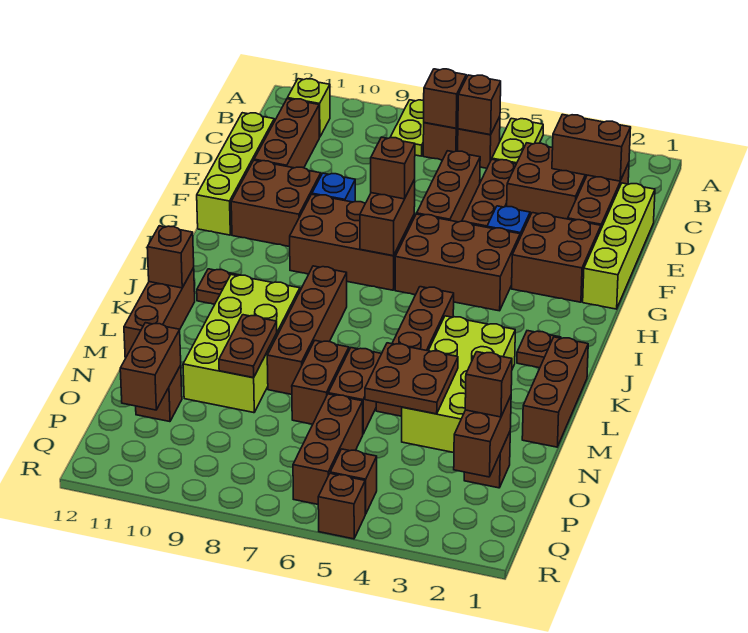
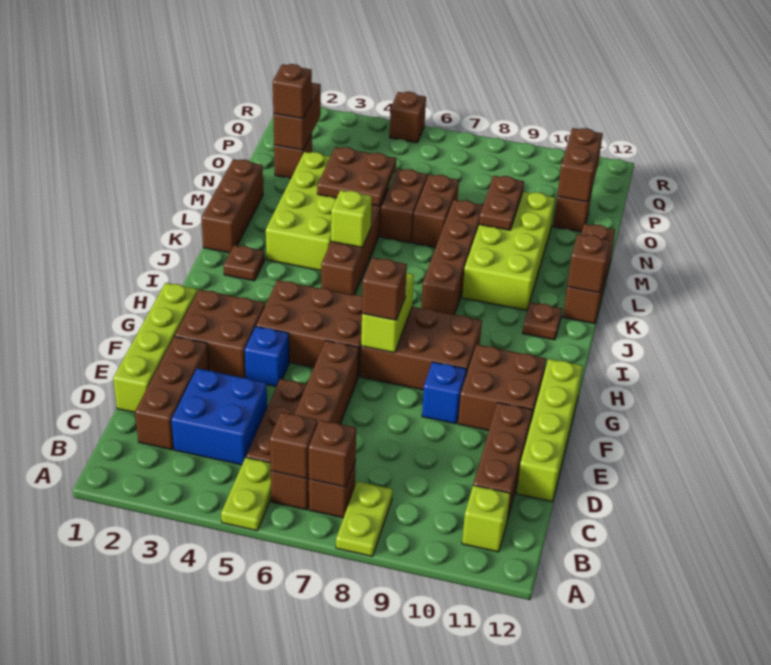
brown 1x2 brick [552,114,631,181] -> none
brown 2x2 brick [507,143,587,219] -> blue 2x2 brick [171,368,267,465]
brown 1x2 brick [360,180,415,256] -> lime 1x2 brick [361,273,414,353]
none -> lime 1x1 brick [331,190,372,247]
brown 1x3 brick [293,394,363,504] -> none
brown 1x1 brick [330,449,377,514] -> none

